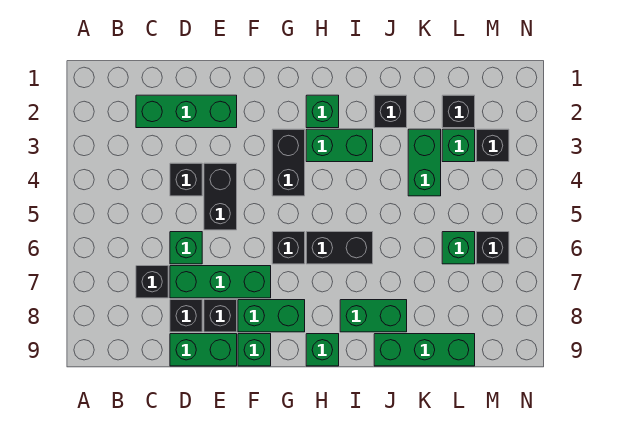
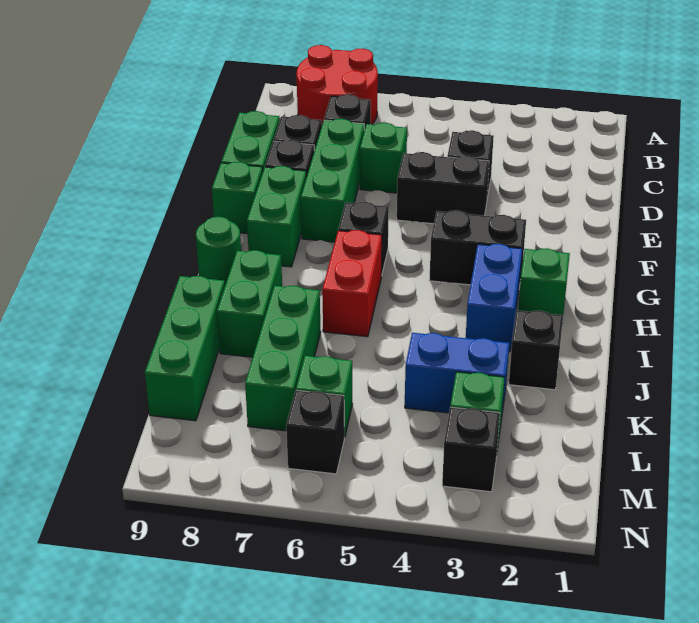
none -> red 2x2 round brick [296,45,378,124]
green 1x3 brick [136,95,237,128] -> green 1x3 brick moved to [245,286,321,431]
green 1x2 brick [306,129,373,162] -> blue 1x2 brick [466,244,522,352]
black 1x2 brick [306,232,373,264] -> red 1x2 brick [322,230,382,337]
green 1x1 brick [306,334,339,366] -> green 1x1 round brick [196,217,241,285]
green 1x2 brick [408,129,441,196] -> blue 1x2 brick [405,333,509,413]
black 1x1 brick [442,95,475,128] -> none

